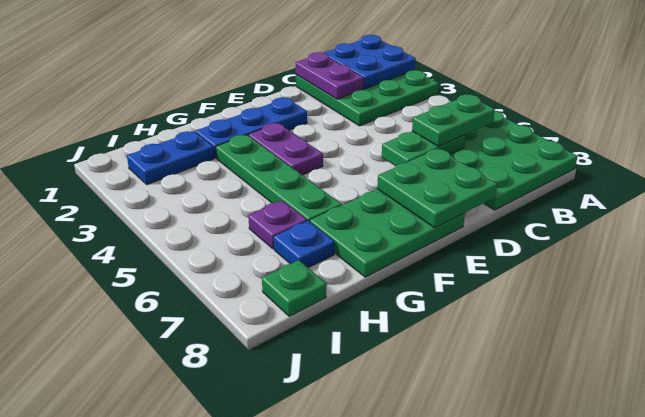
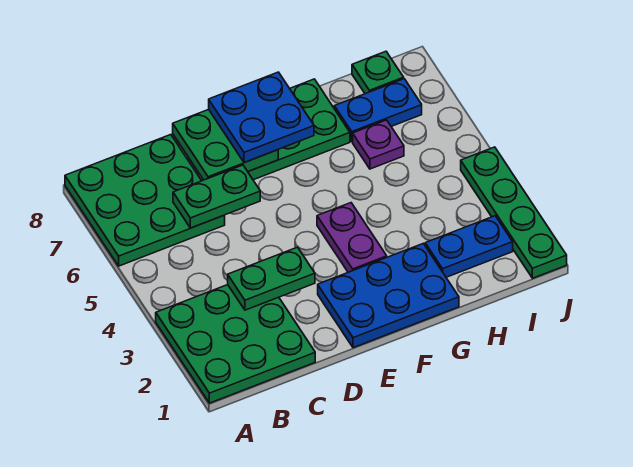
blue 2x2 plate [324,35,416,89] -> blue 2x2 plate moved to [209,72,314,163]
green 1x2 plate [412,94,495,146] -> green 1x2 plate moved to [228,247,315,310]
purple 1x2 plate [295,52,364,99] -> none
blue 1x3 plate [196,97,307,158] -> blue 2x3 plate [318,243,459,348]
green 1x4 plate [216,135,342,222] -> green 1x4 plate moved to [461,147,567,278]
blue 1x1 plate [274,221,334,268] -> blue 1x2 plate [334,79,422,142]

